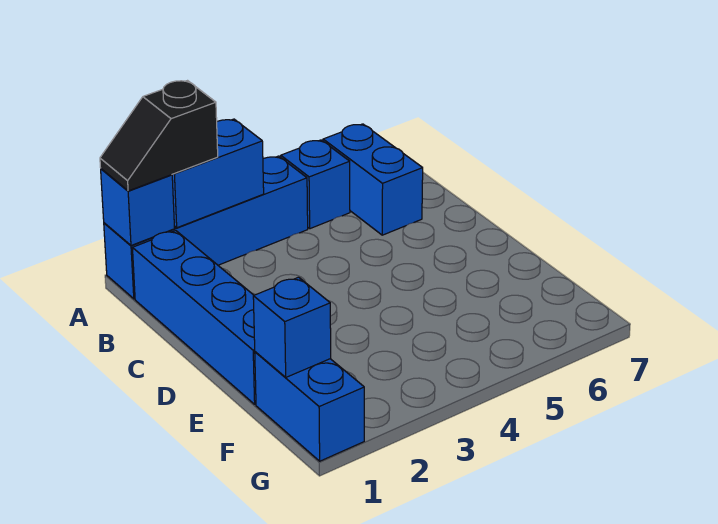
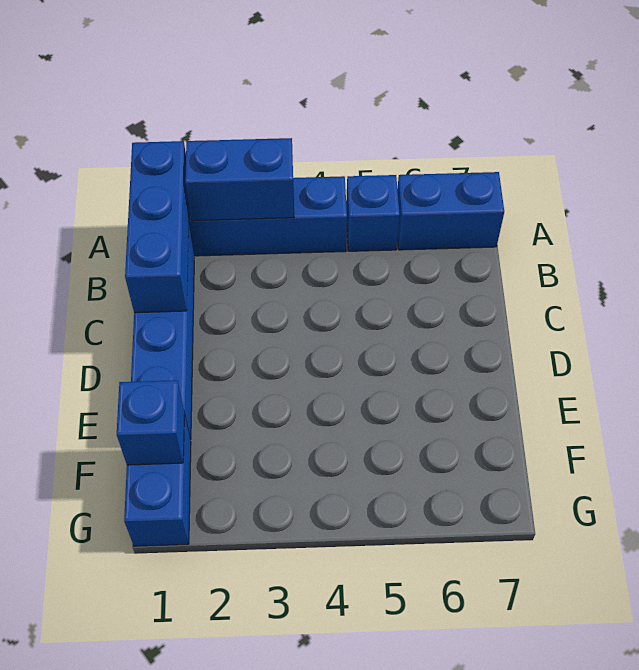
blue 1x1 brick [101,169,175,245] -> blue 1x3 brick [125,141,189,313]
black 1x2 slope [100,81,218,191] -> none
blue 1x2 brick [323,124,423,235] -> blue 1x2 brick turned to [397,172,504,250]

